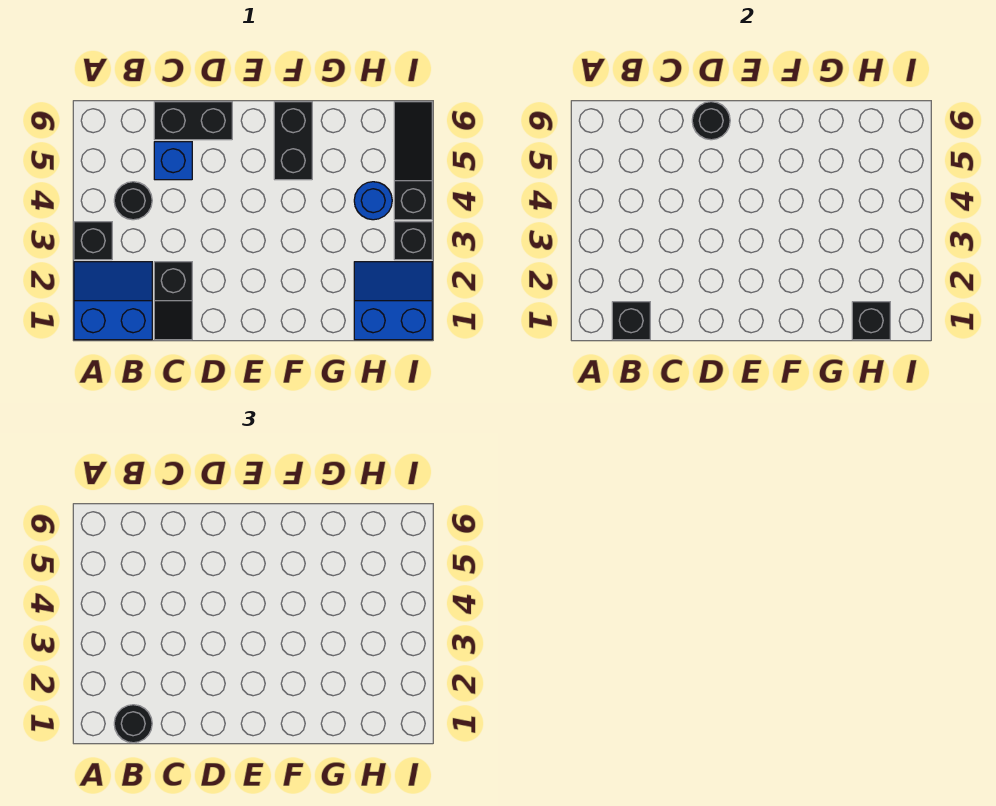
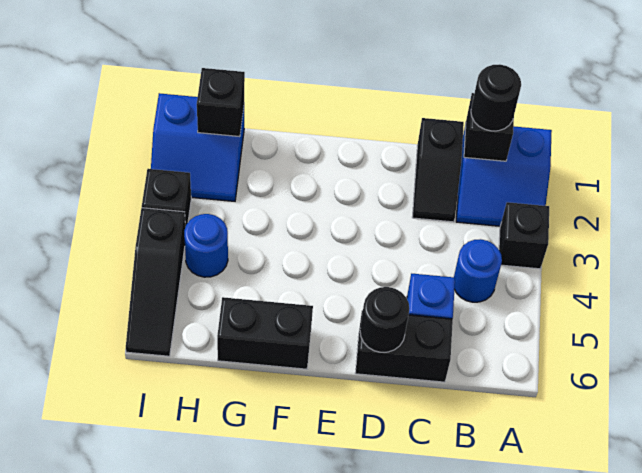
black 1x1 round brick [114,182,152,220] -> blue 1x1 round brick [454,239,502,302]
black 1x2 slope [154,262,192,340] -> black 1x2 slope turned to [412,118,464,222]
black 1x2 brick [274,102,312,180] -> black 1x2 brick turned to [217,297,313,369]

